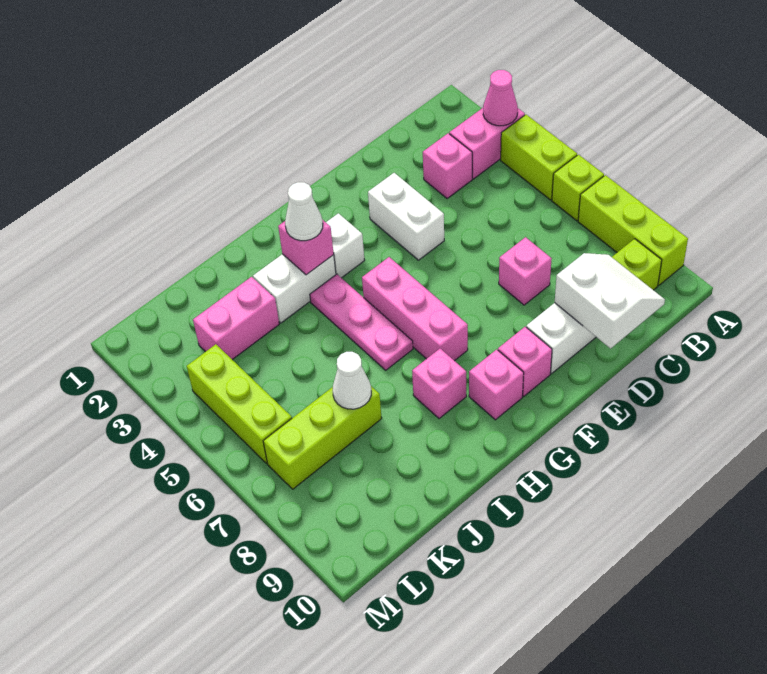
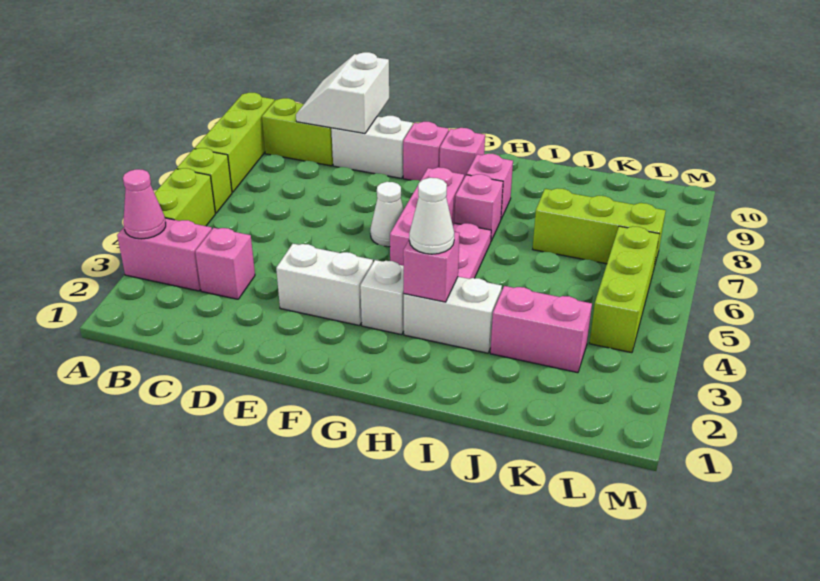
pink 1x1 brick [499,237,552,305] -> pink 1x1 brick moved to [455,174,503,241]
white 1x2 brick [368,173,444,260] -> white 1x2 brick turned to [276,244,373,326]
white 1x1 cone [333,352,371,409] -> white 1x1 cone moved to [370,182,404,247]

